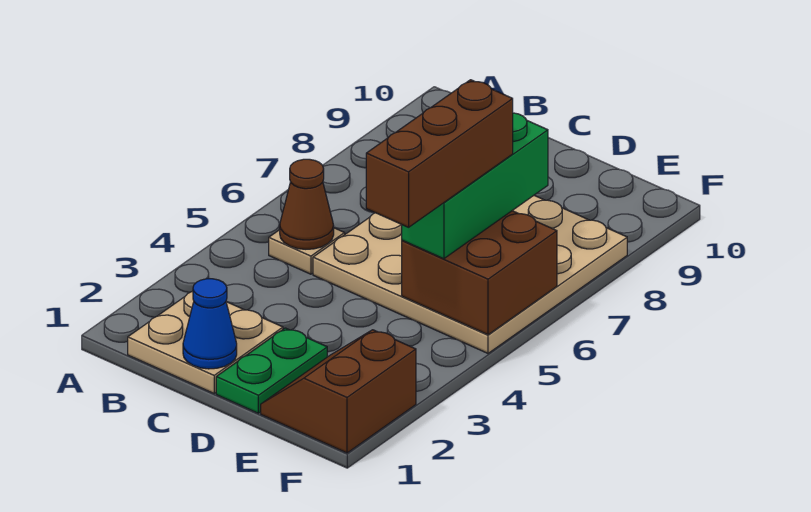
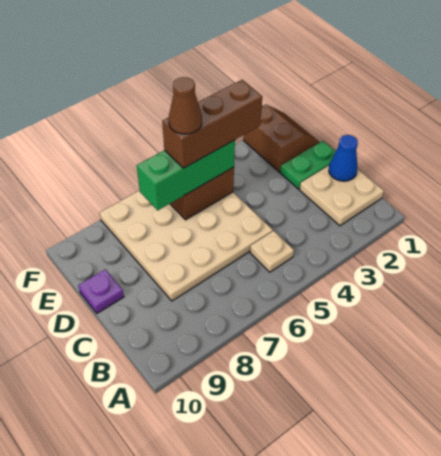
brown 1x1 cone [279,159,334,249] -> brown 1x1 cone moved to [168,77,202,134]
none -> purple 1x1 plate [78,269,124,313]
brown 2x2 slope [261,330,416,453] -> brown 2x2 slope turned to [243,105,319,172]

